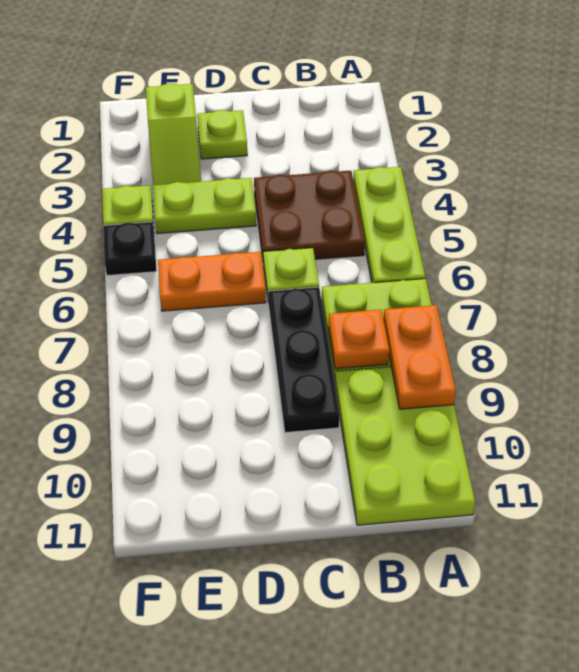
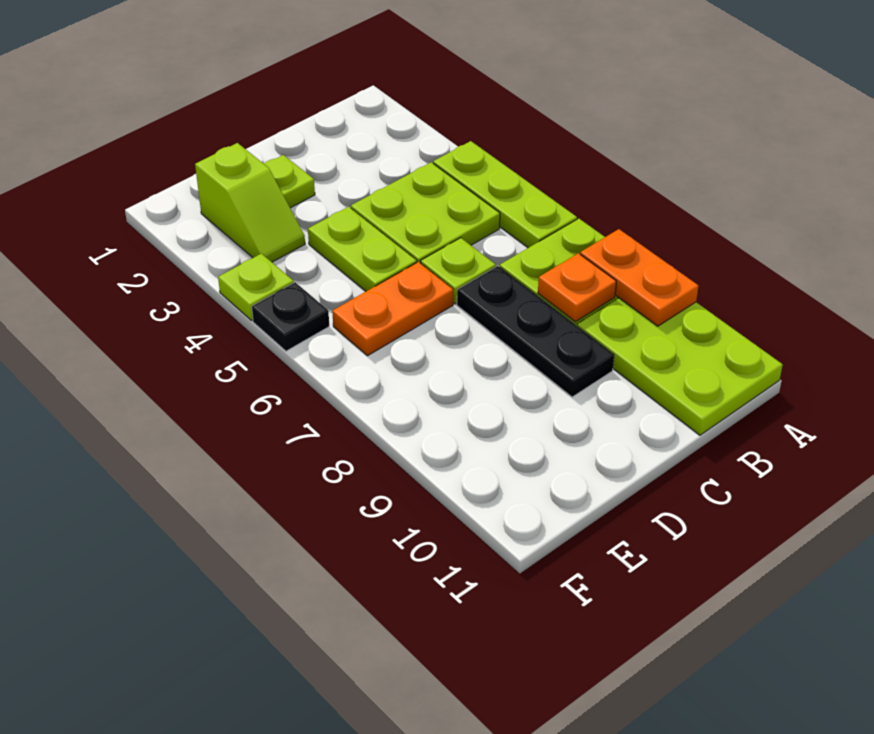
brown 2x2 plate [254,171,365,263] -> lime 2x2 plate [351,162,500,263]
lime 1x2 plate [153,178,256,234] -> lime 1x2 plate turned to [308,207,417,291]

